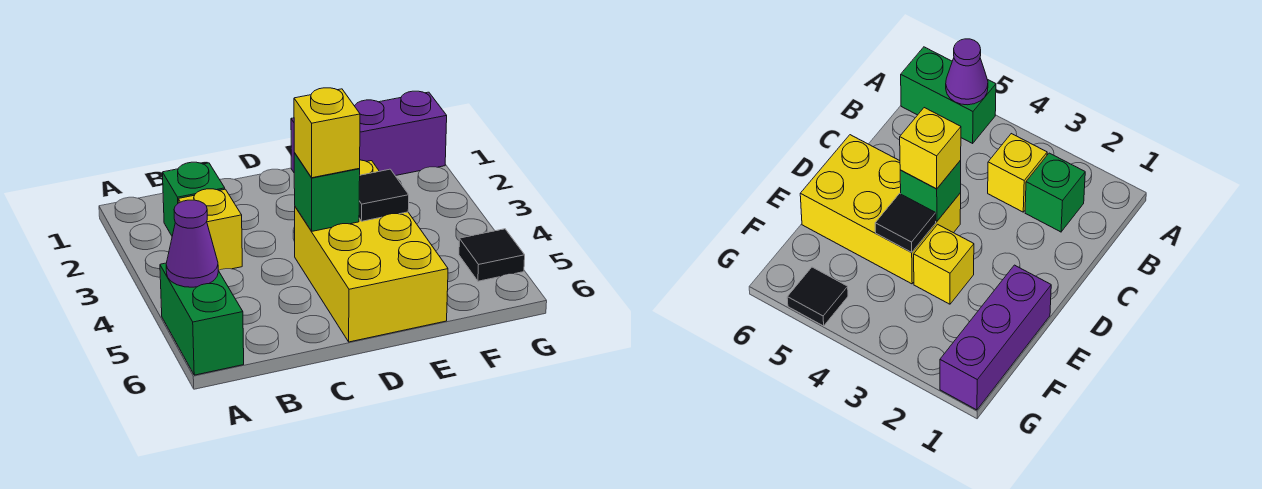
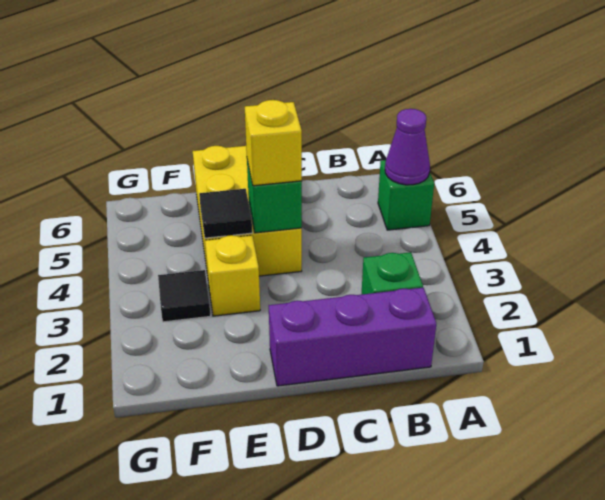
green 1x2 brick [160,263,244,375] -> green 1x1 brick [378,160,434,230]
yellow 1x1 brick [178,189,242,270] -> none
purple 1x3 brick [291,91,447,176] -> purple 1x3 brick moved to [269,288,436,386]
black 1x1 tile [459,229,525,281] -> black 1x1 tile moved to [158,270,211,322]

